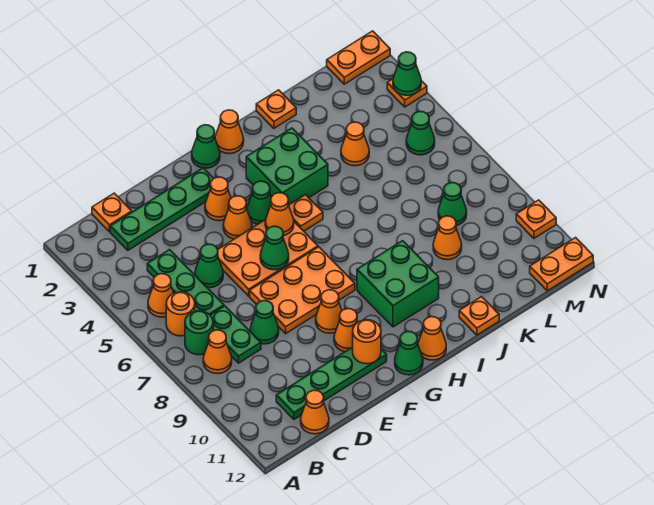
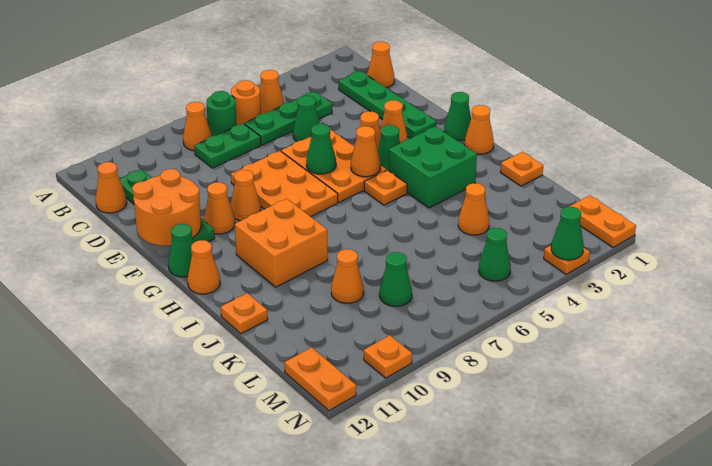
orange 1x1 plate [92,193,132,232] -> orange 1x1 cone [367,42,394,88]
green 1x1 cone [250,301,279,344] -> none
orange 1x1 round brick [353,320,381,364] -> orange 2x2 round brick [132,169,201,246]
green 2x2 brick [357,241,439,327] -> orange 2x2 brick [235,199,328,287]

